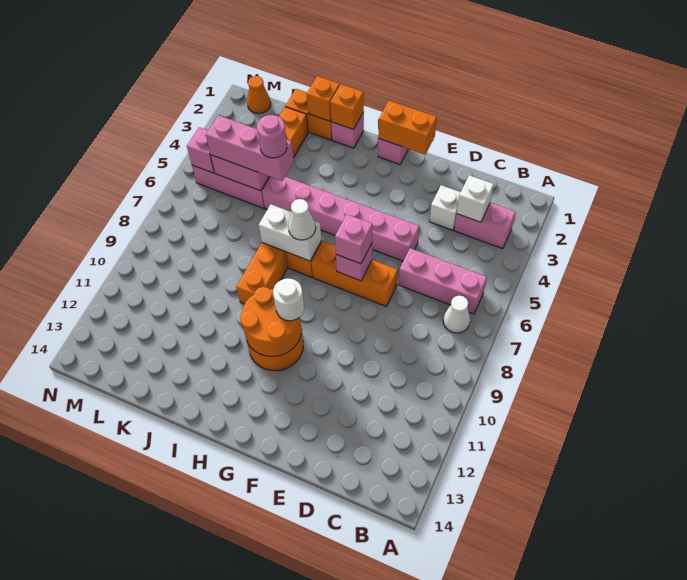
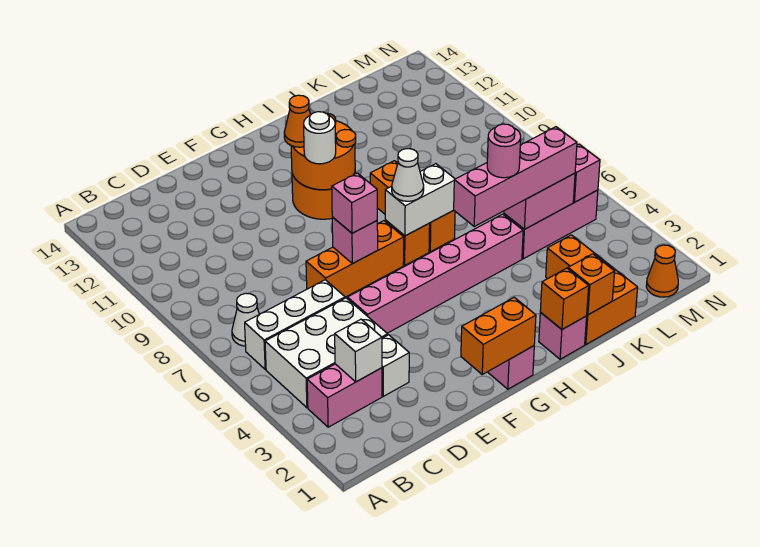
none -> white 2x3 brick [265,298,388,408]
pink 1x3 brick [399,248,487,314] -> white 1x3 brick [245,280,345,369]
none -> orange 1x1 cone [284,95,310,147]
pink 1x3 brick [206,115,294,181] -> pink 1x4 brick [454,127,577,226]

